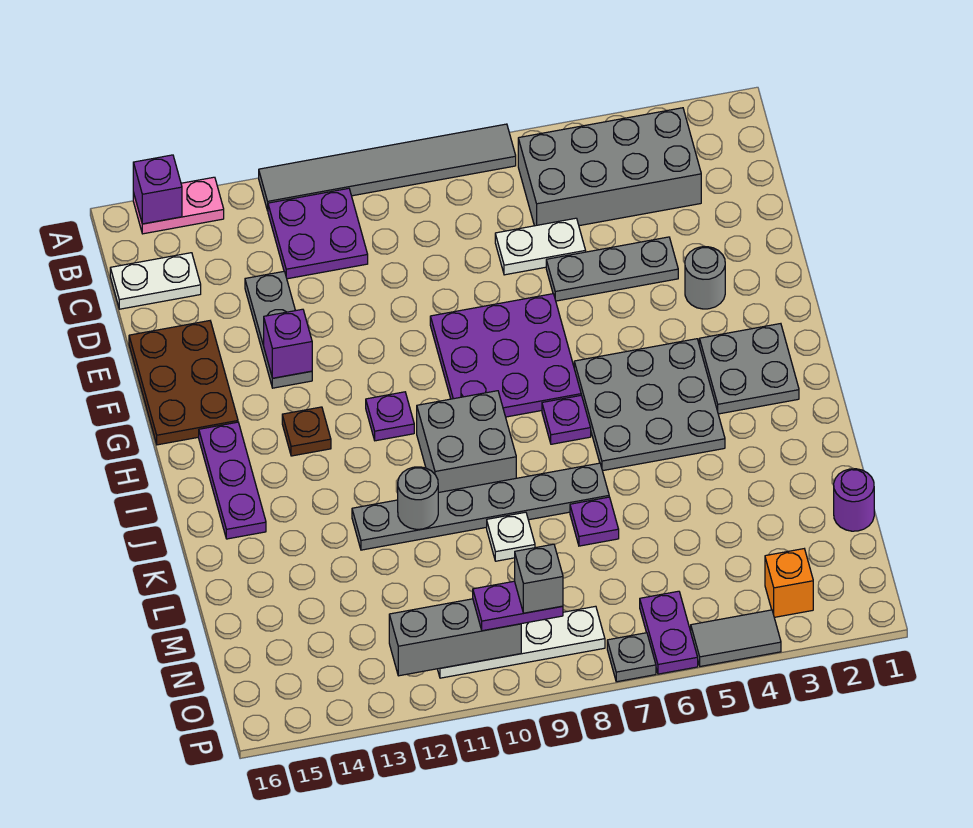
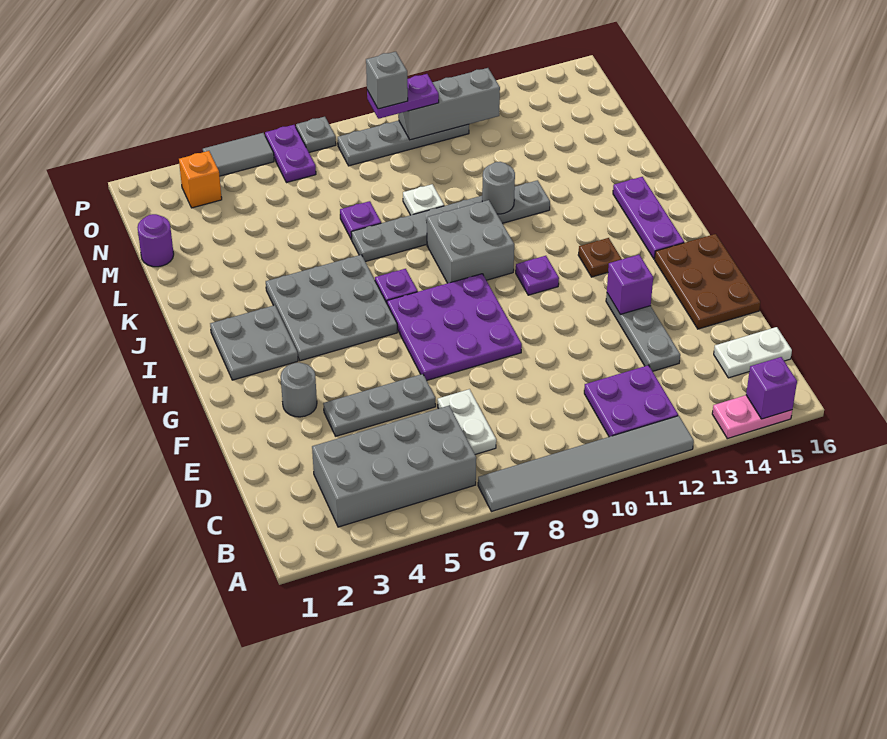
white 1x2 plate [495,218,586,275] -> white 1x2 plate turned to [438,389,496,455]
white 1x4 plate [438,606,605,678] -> grey 1x4 plate [338,121,469,166]

